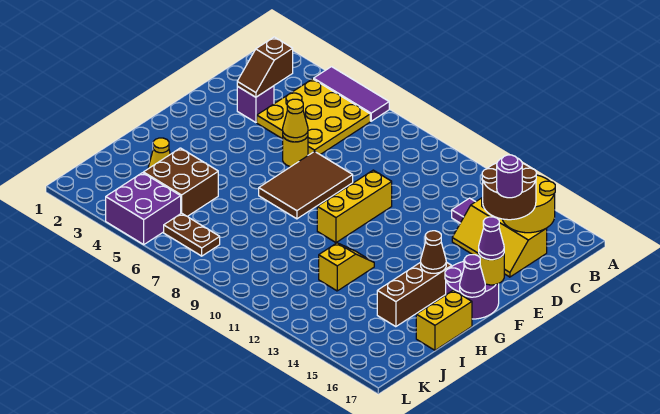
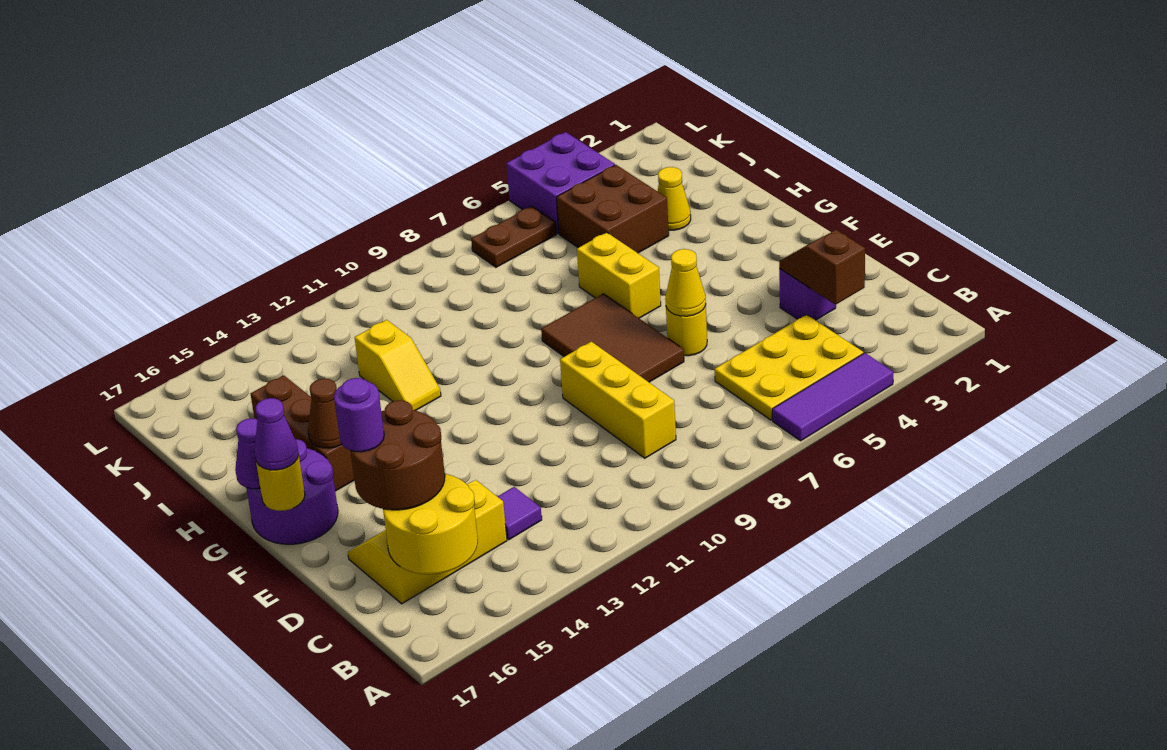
yellow 3x3 plate [257,79,370,155] -> yellow 2x3 plate [715,315,863,420]
yellow 1x3 brick [317,170,392,242] -> yellow 1x3 brick moved to [560,342,676,458]
yellow 1x2 brick [416,290,472,350] -> yellow 1x2 brick moved to [577,232,661,318]

